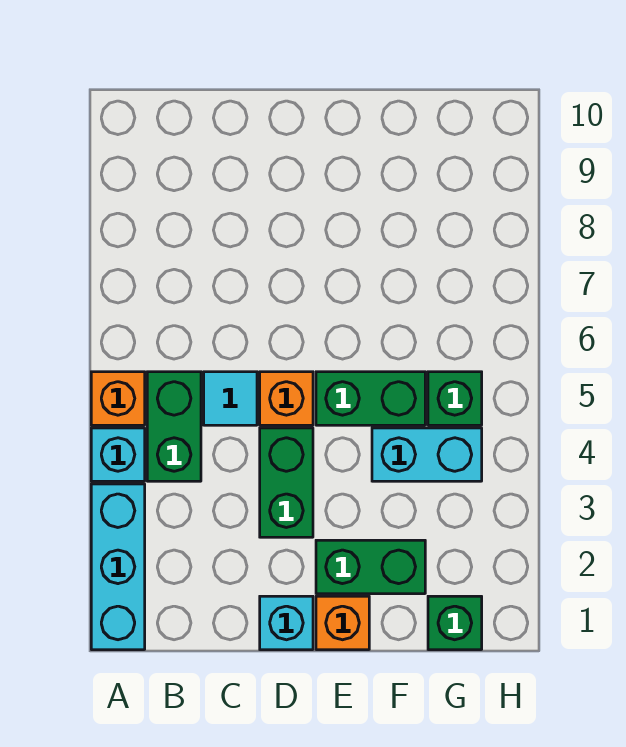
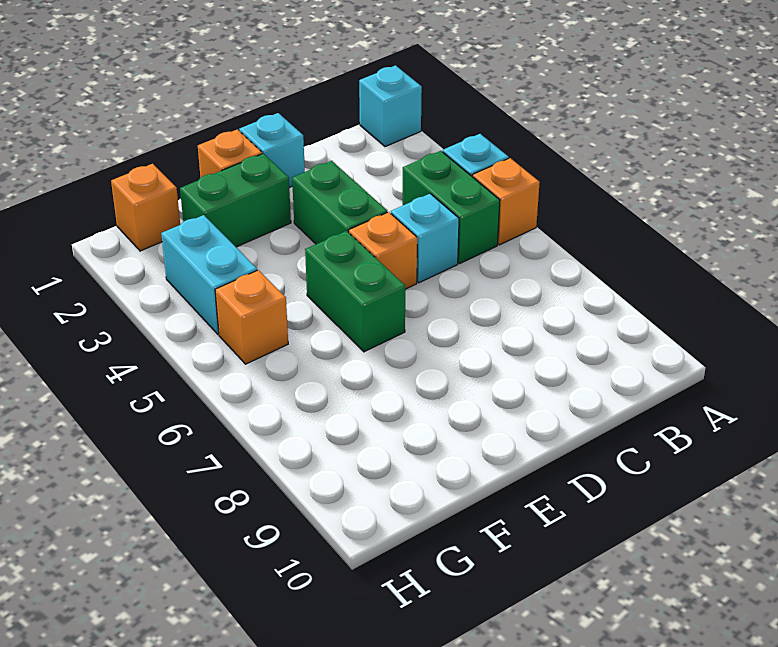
cyan 1x3 brick [91,484,145,650] -> cyan 1x1 brick [359,65,422,147]
cyan 1x1 tile [204,372,257,425] -> cyan 1x1 brick [391,194,459,283]
green 1x2 brick [316,372,425,425] -> green 1x2 brick turned to [305,231,405,352]
cyan 1x2 brick [372,428,482,481] -> cyan 1x2 brick turned to [161,215,257,334]
green 1x1 brick [428,596,482,650] -> orange 1x1 brick [111,164,180,251]
green 1x1 brick [428,372,482,425] -> orange 1x1 brick [215,270,288,364]

